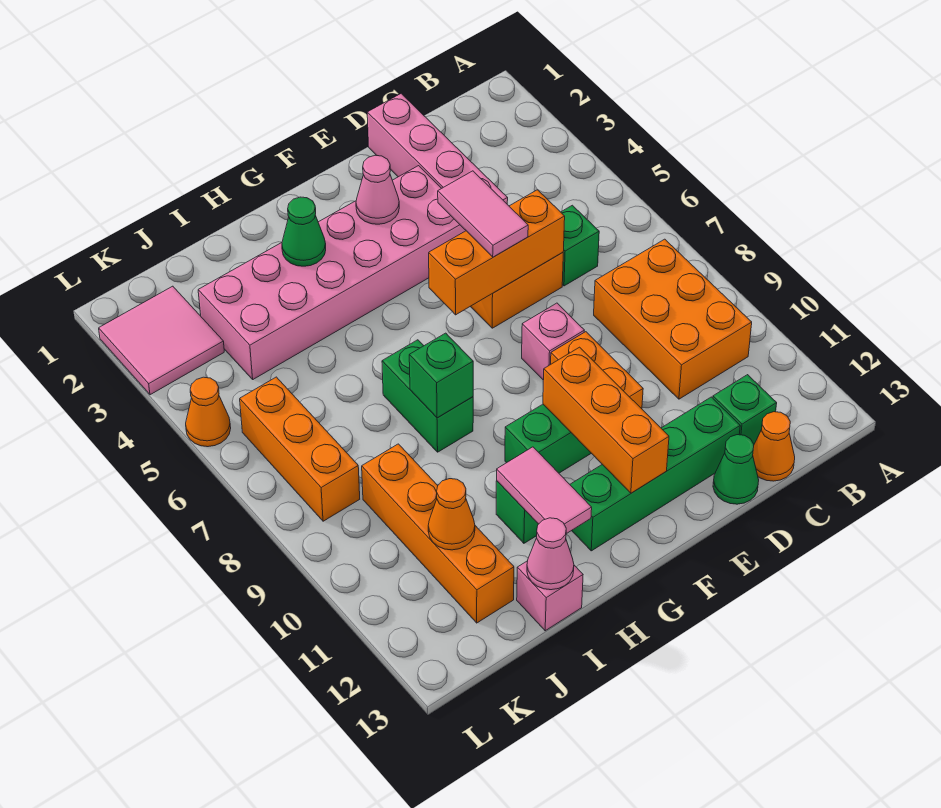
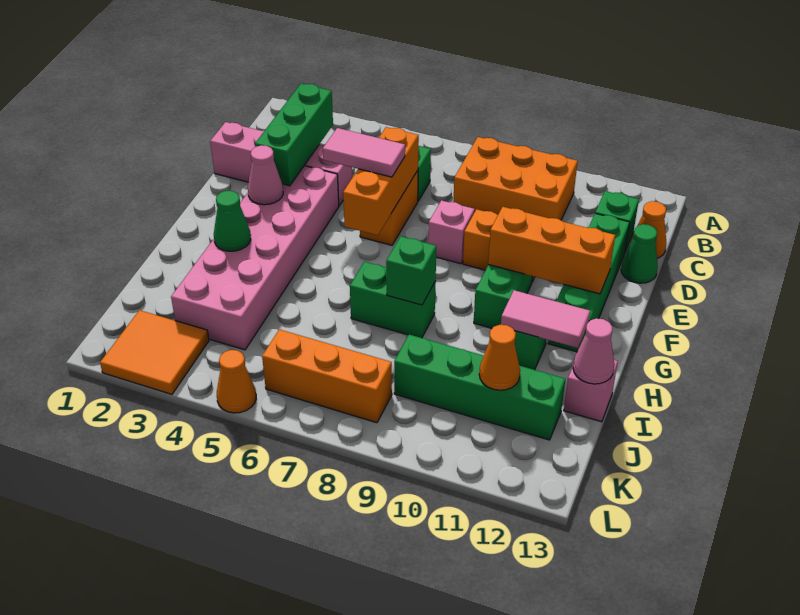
none -> green 1x3 brick [255,84,333,186]
orange 1x4 brick [362,444,514,623] -> green 1x4 brick [394,335,565,440]
pink 2x2 tile [99,286,224,395] -> orange 2x2 tile [100,310,209,394]

